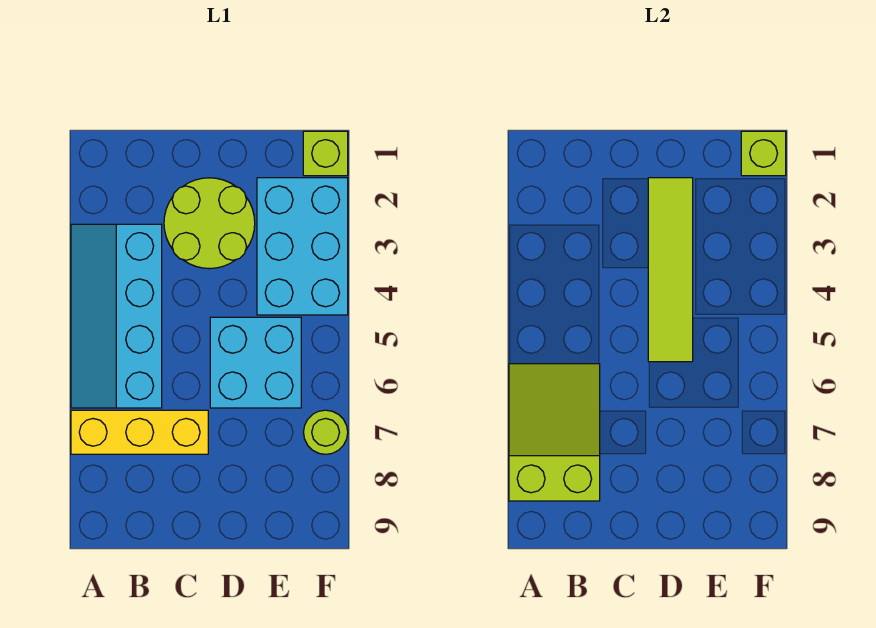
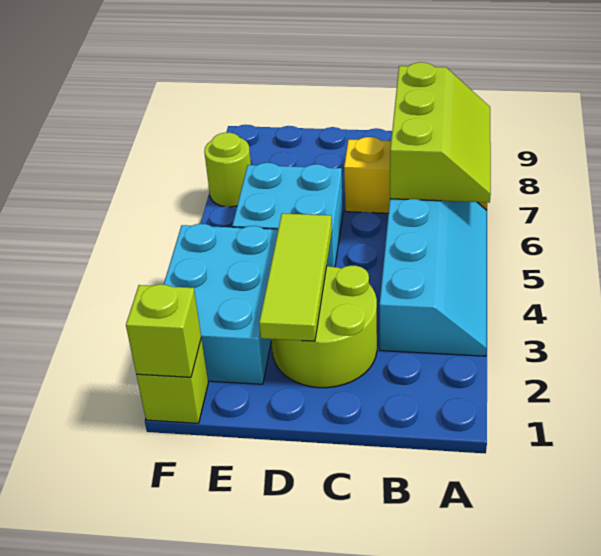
lime 2x3 slope [509,364,600,501] -> lime 2x3 slope turned to [390,62,491,203]
lime 1x4 tile [648,178,693,362] -> lime 1x3 tile [259,213,332,341]

